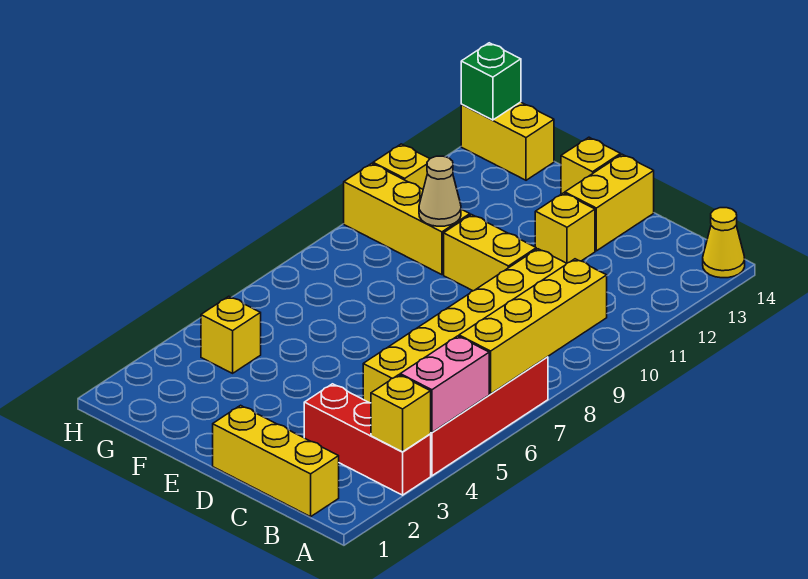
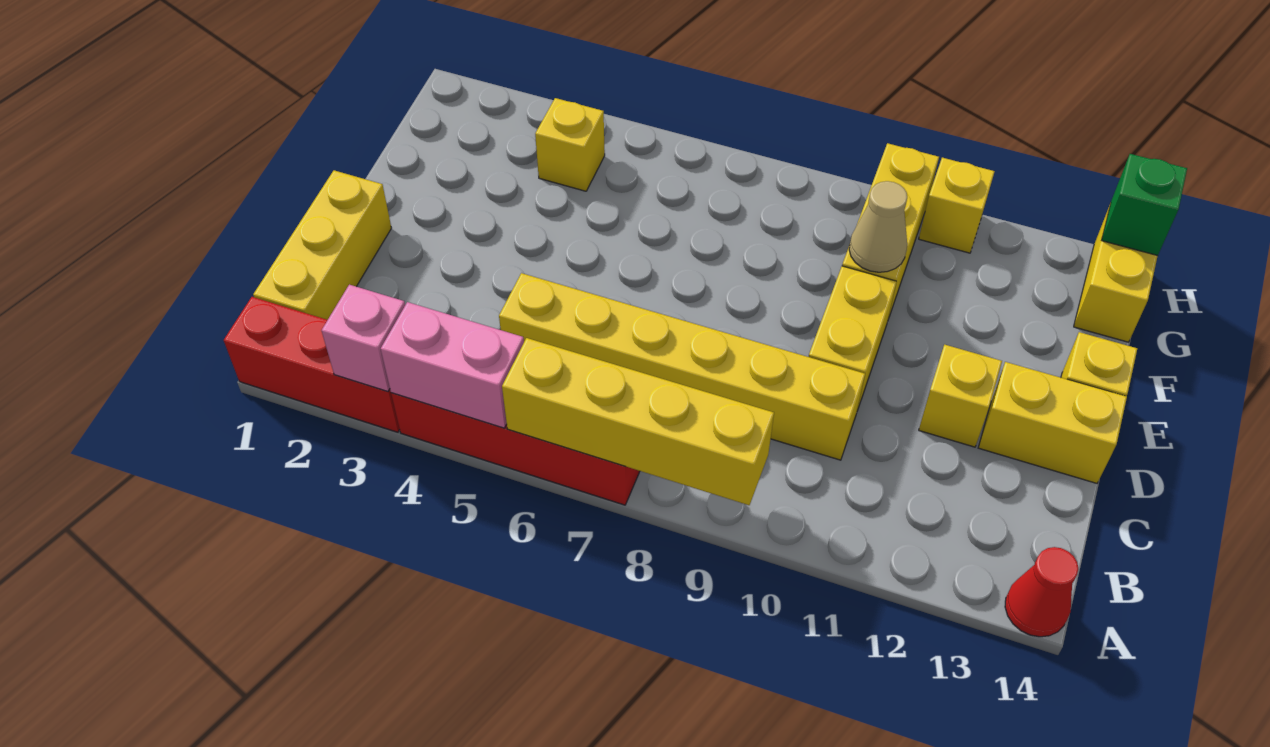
red 1x3 brick [304,384,431,495] -> red 1x3 brick turned to [224,297,400,432]
yellow 1x1 brick [371,375,431,452] -> pink 1x1 brick [321,285,405,391]
yellow 1x1 cone [703,208,745,278] -> red 1x1 cone [1005,547,1078,637]

